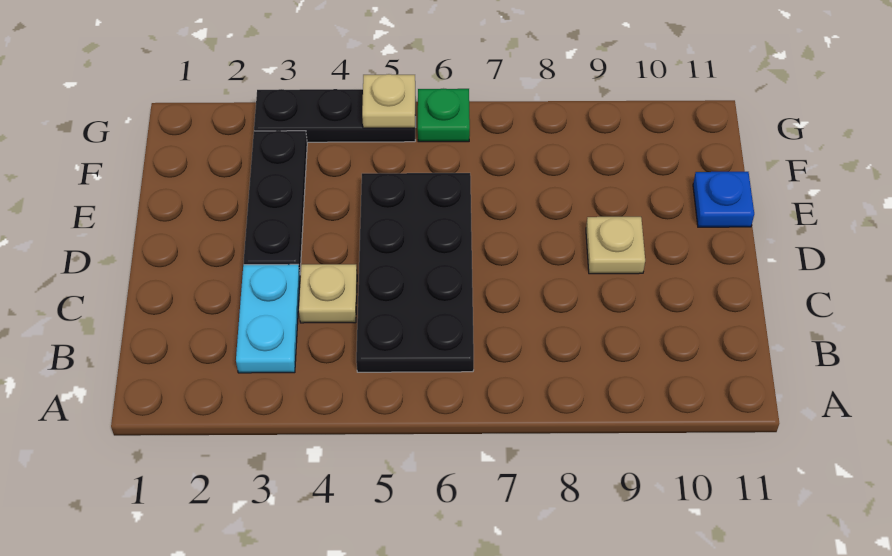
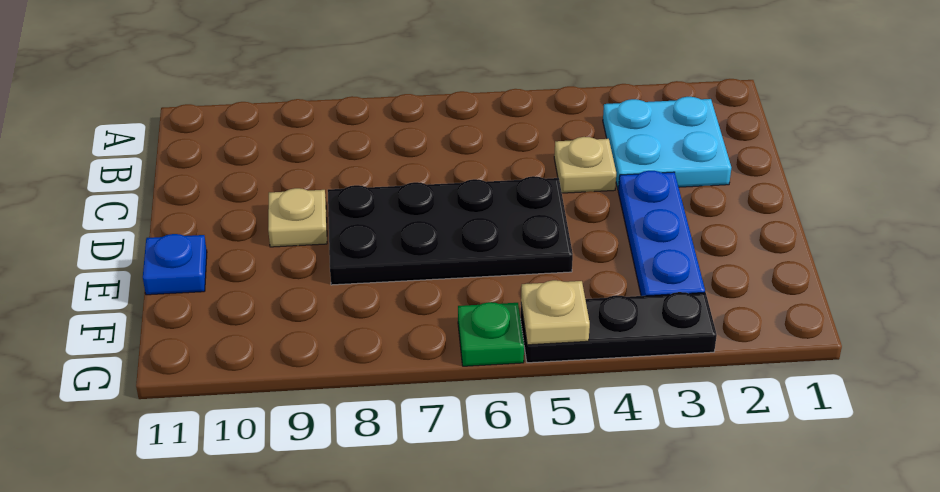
cyan 1x2 plate [236,264,300,373] -> cyan 2x2 plate [603,97,731,190]
black 2x4 plate [356,173,474,372] -> black 2x4 plate turned to [328,176,573,285]
black 1x3 plate [244,131,307,273] -> blue 1x3 plate [618,171,705,296]

